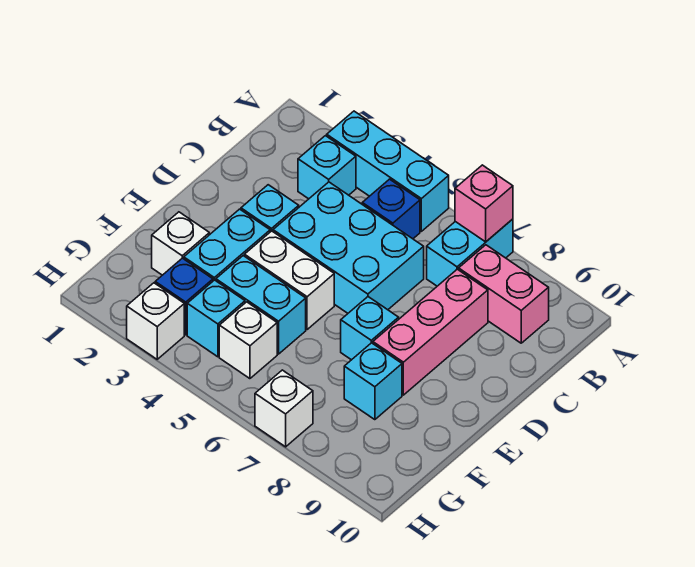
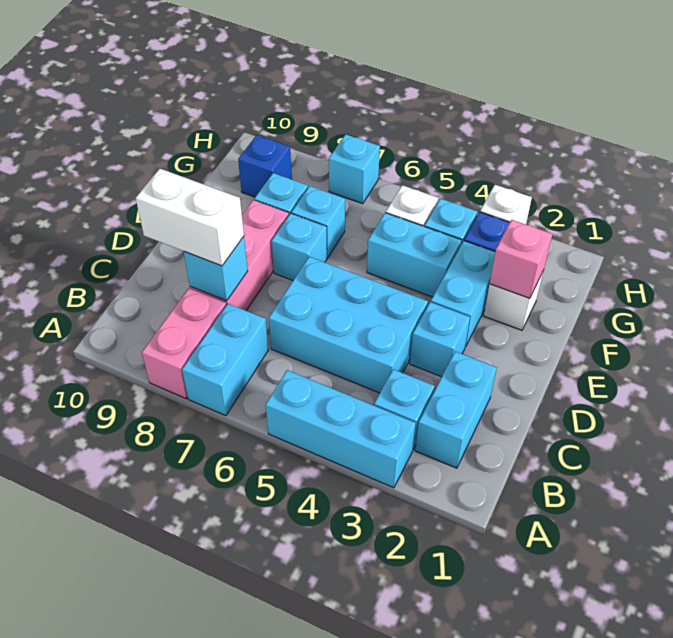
pink 1x1 brick [455,165,513,242] -> pink 1x1 brick moved to [490,220,552,298]
none -> cyan 1x2 brick [415,351,497,468]
blue 1x1 brick [362,179,420,239] -> blue 1x1 brick moved to [238,135,292,197]
pink 1x2 brick [459,245,549,343] -> pink 1x2 brick turned to [142,288,226,398]
none -> cyan 1x1 brick [184,237,248,301]
white 1x2 brick [245,231,334,330] -> white 1x2 brick moved to [136,169,244,266]
none -> cyan 1x1 brick [291,186,345,258]
white 1x1 brick [255,370,313,447] -> cyan 1x1 brick [329,134,380,204]

